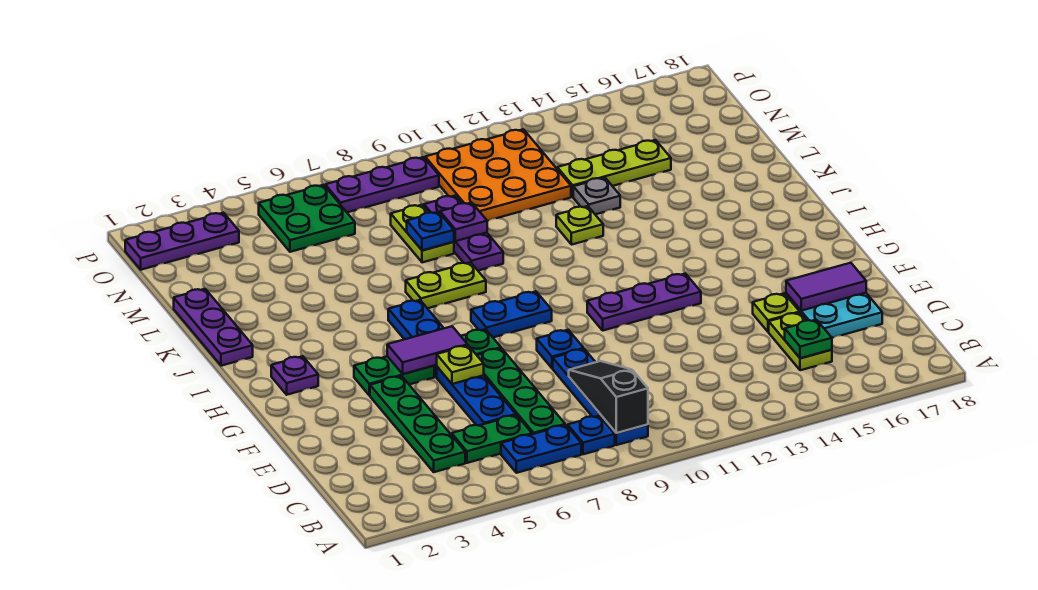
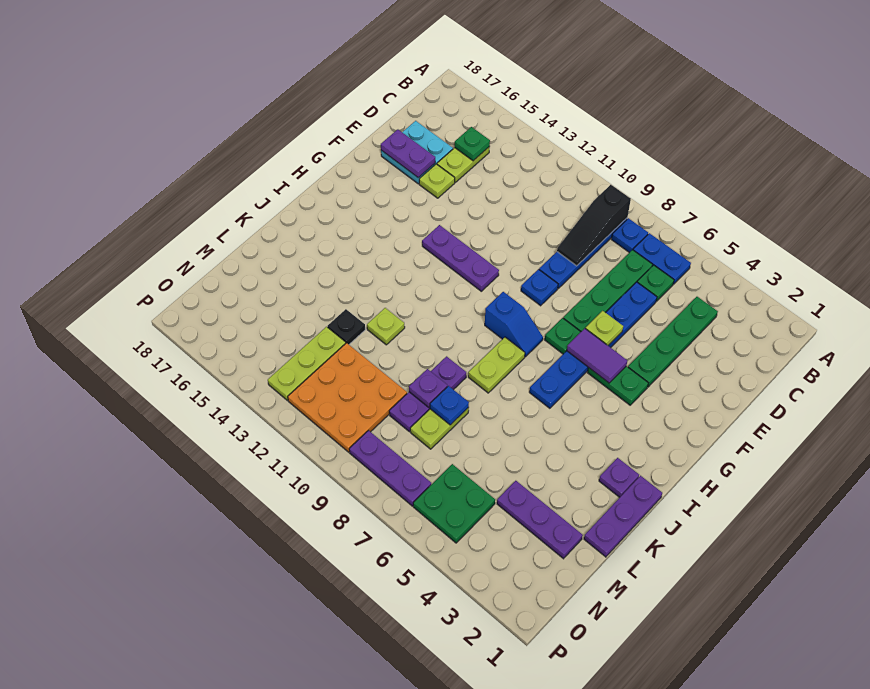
green 1x2 plate [452,415,532,463] -> green 1x1 plate [637,265,674,301]
purple 1x2 tile [786,263,866,311] -> purple 1x2 plate [381,129,435,178]
purple 1x1 plate [271,356,318,395] -> purple 1x1 plate moved to [599,458,639,497]
blue 1x2 plate [471,291,552,337] -> blue 1x2 slope [485,292,543,357]
lime 1x2 plate [406,262,486,308] -> lime 1x2 plate turned to [468,337,525,393]
grey 1x1 plate [573,178,620,214] -> black 1x1 plate [328,309,365,344]
lime 1x3 plate [557,140,671,197] -> lime 1x3 plate turned to [268,327,346,401]
purple 1x3 plate [125,213,239,270] -> purple 1x3 plate moved to [497,481,583,559]

